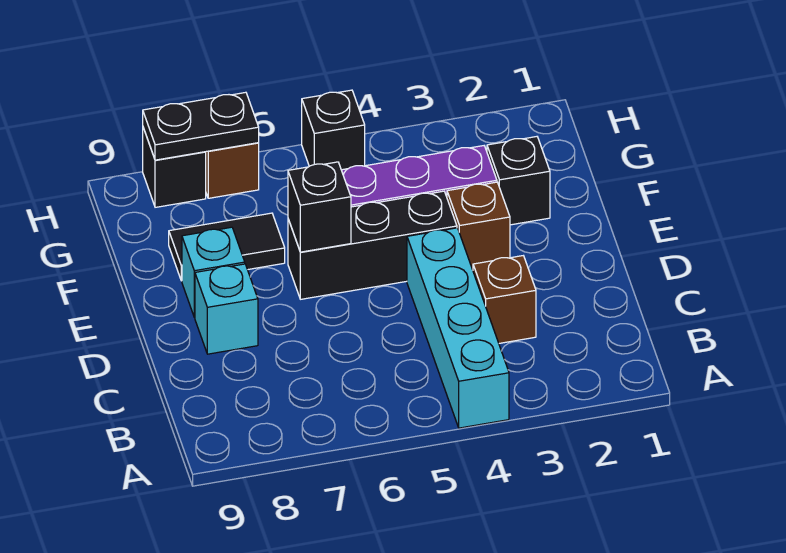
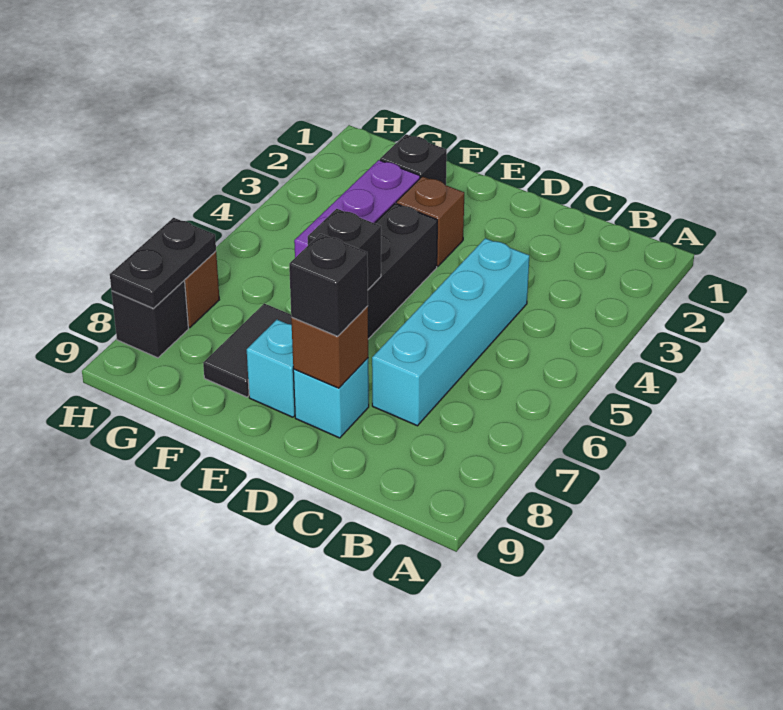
cyan 1x4 brick [407,228,509,428] -> cyan 1x4 brick turned to [372,238,529,426]
brown 1x1 brick [473,256,536,343] -> brown 1x1 brick moved to [291,306,368,388]
black 1x1 brick [302,90,365,170] -> black 1x1 brick moved to [289,234,368,336]

